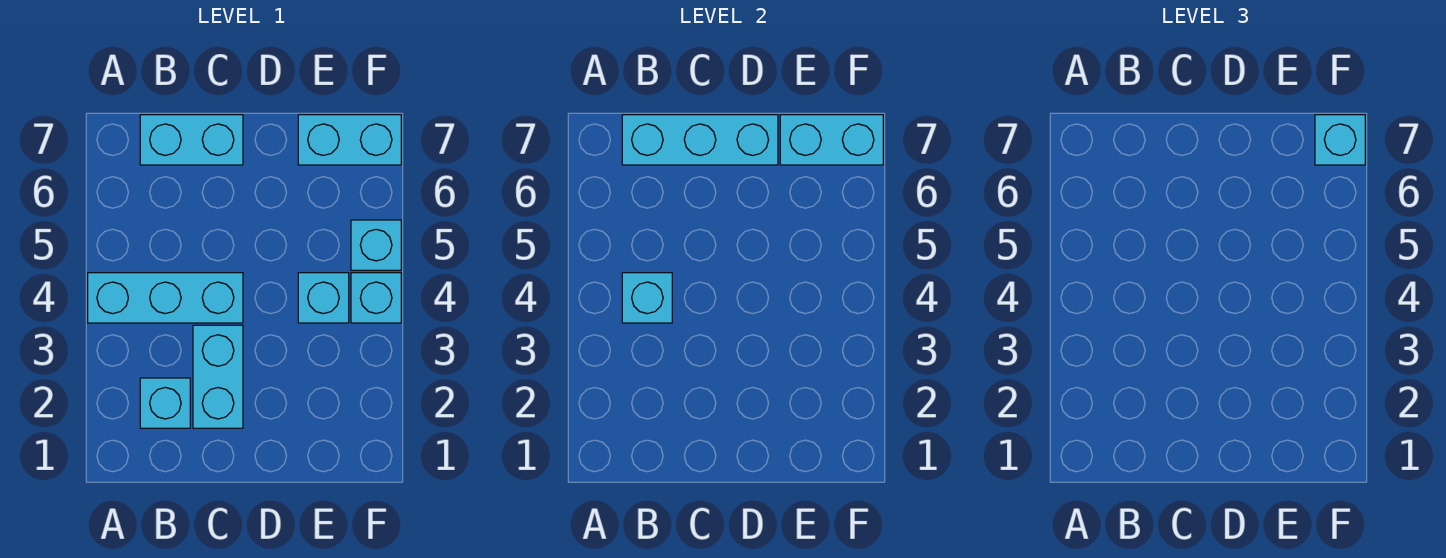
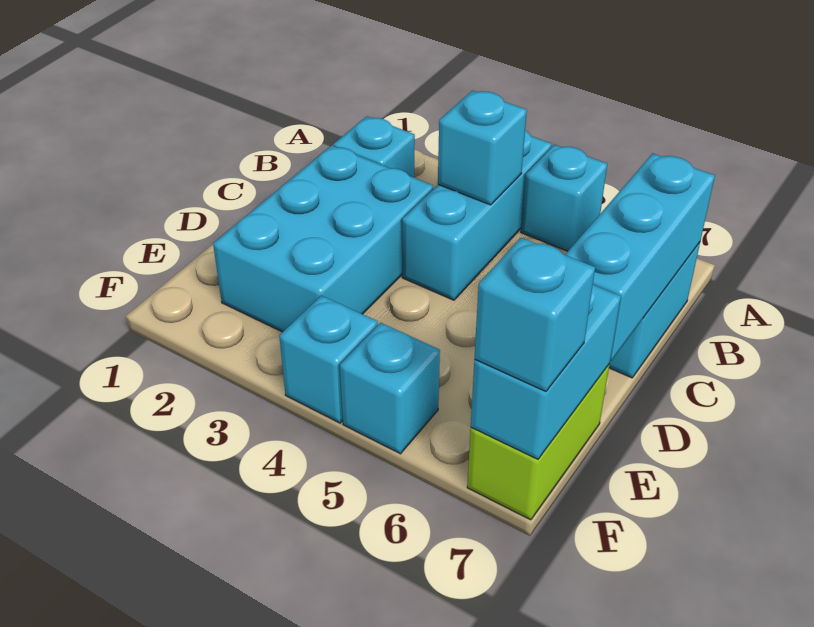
cyan 1x2 brick [193,325,243,428] -> cyan 2x3 brick [213,145,433,332]
cyan 1x1 brick [298,273,349,323] -> cyan 1x1 brick moved to [521,145,607,251]
cyan 1x2 brick [298,115,401,165] -> lime 1x2 brick [467,364,610,520]

